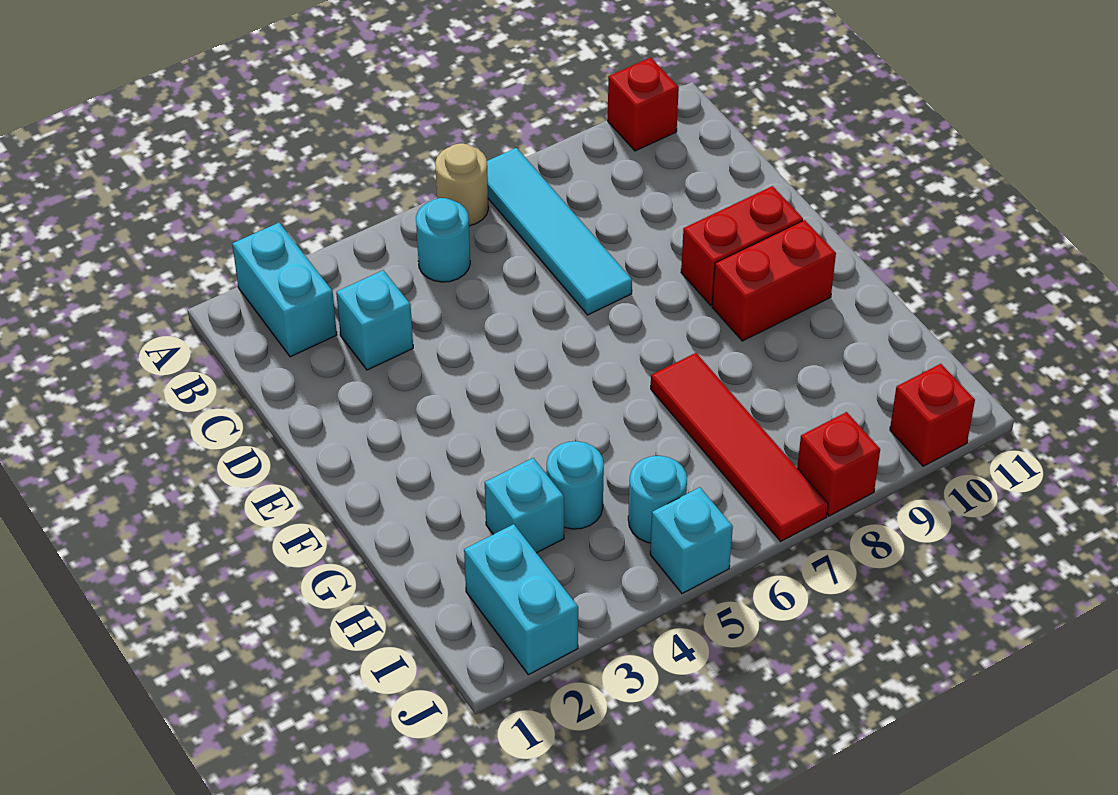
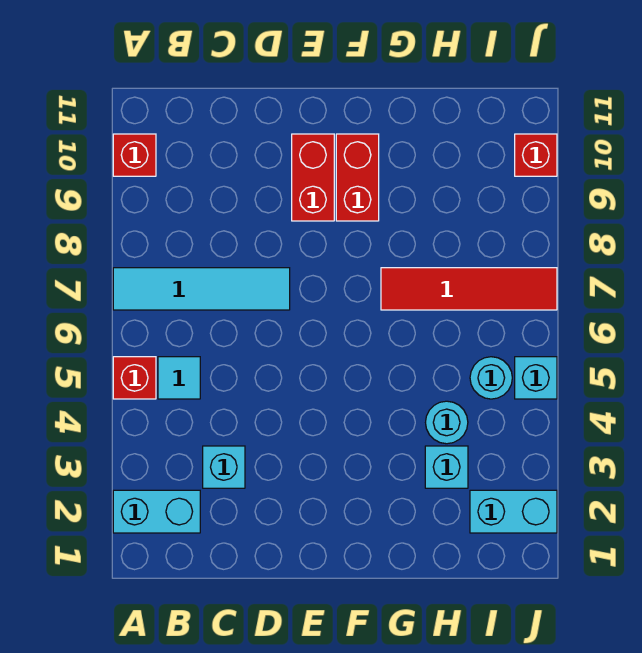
tan 1x1 round brick [435,143,488,226] -> none
cyan 1x1 round brick [416,198,470,282] -> cyan 1x1 tile [158,357,200,399]
red 1x1 brick [797,412,880,516] -> red 1x1 brick moved to [113,357,156,399]

